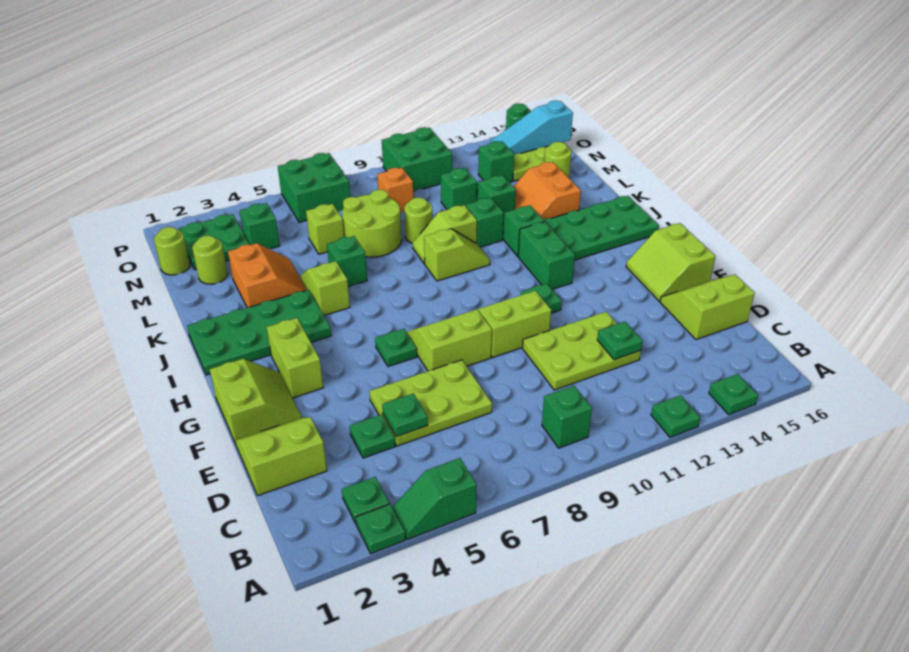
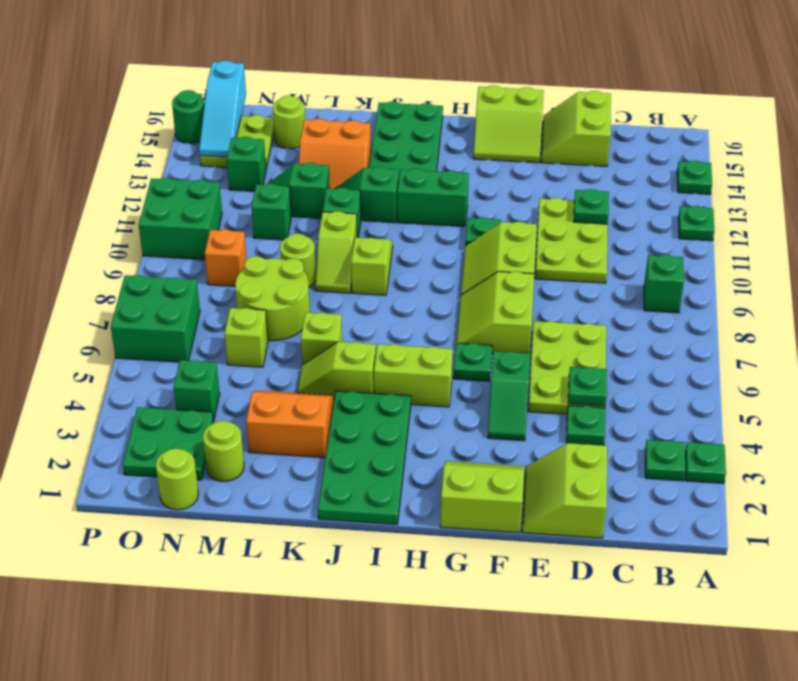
green 1x2 slope [392,458,477,540] -> green 1x2 slope moved to [488,351,530,441]
lime 1x2 brick [267,318,323,398] -> lime 1x2 brick moved to [374,344,453,407]
green 1x1 brick [327,236,367,286] -> lime 1x1 brick [301,313,342,365]

